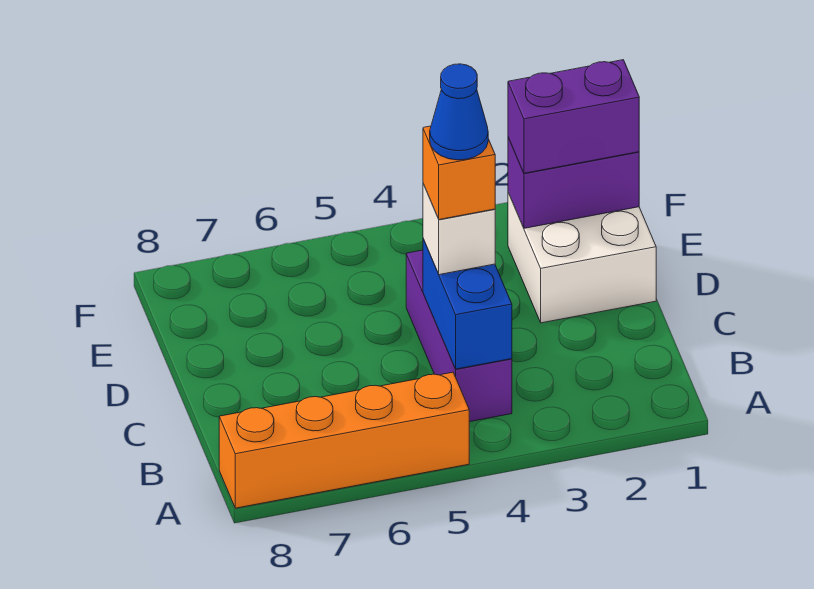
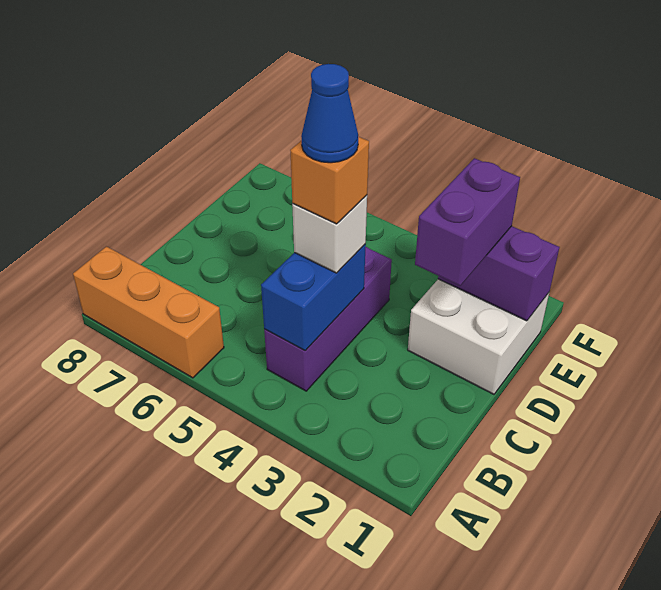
orange 1x4 brick [219,372,469,508] -> orange 1x3 brick [73,246,224,378]
purple 1x2 brick [508,60,639,173] -> purple 1x2 brick turned to [415,158,520,286]

